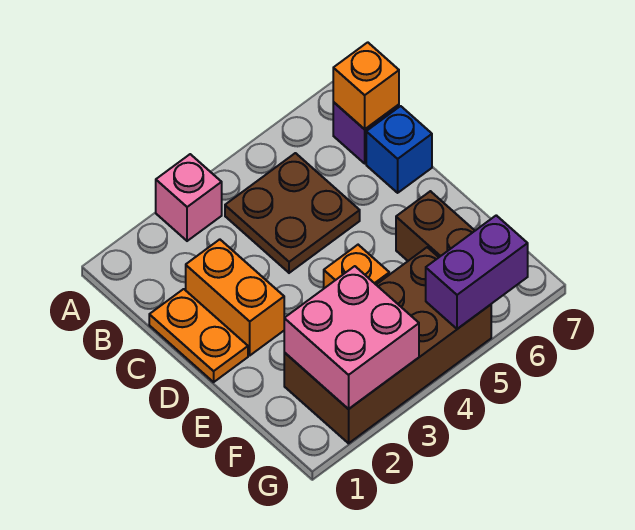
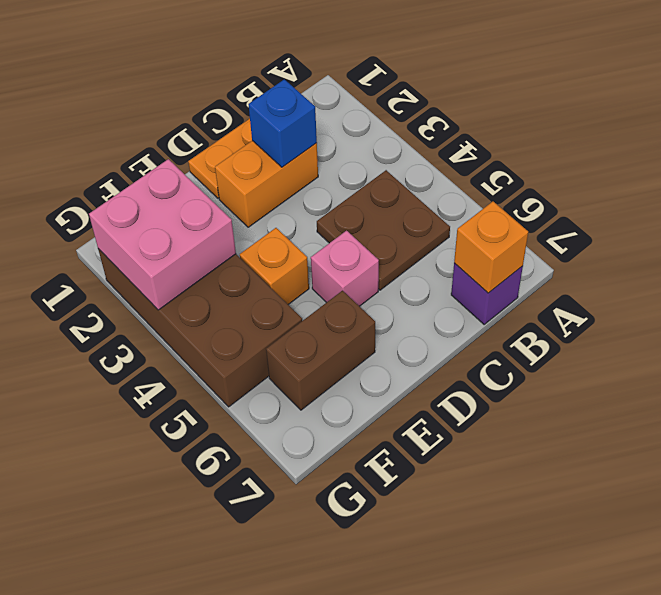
pink 1x1 brick [156,154,222,241] -> pink 1x1 brick moved to [311,231,379,306]
blue 1x1 brick [366,106,432,193] -> blue 1x1 brick moved to [248,79,317,167]
purple 1x2 brick [426,215,528,329] -> none

